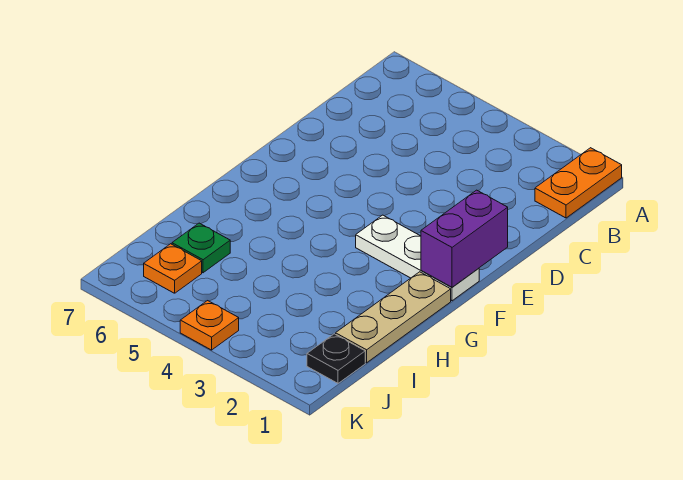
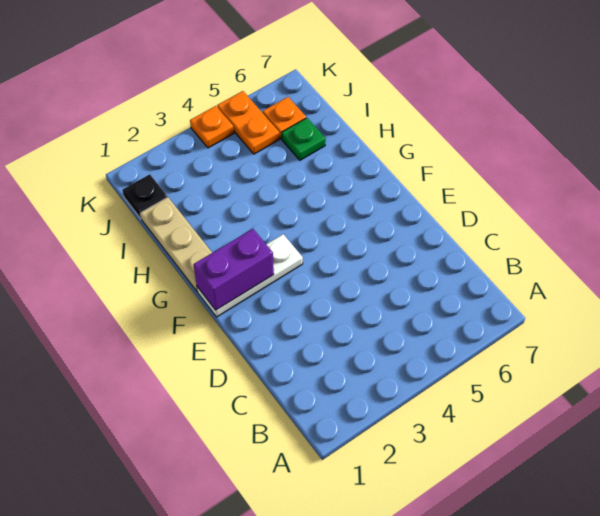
orange 1x2 plate [535,148,622,218] -> orange 1x2 plate moved to [217,91,280,154]
purple 1x2 brick [421,190,508,287] -> purple 1x2 brick turned to [194,229,274,310]

